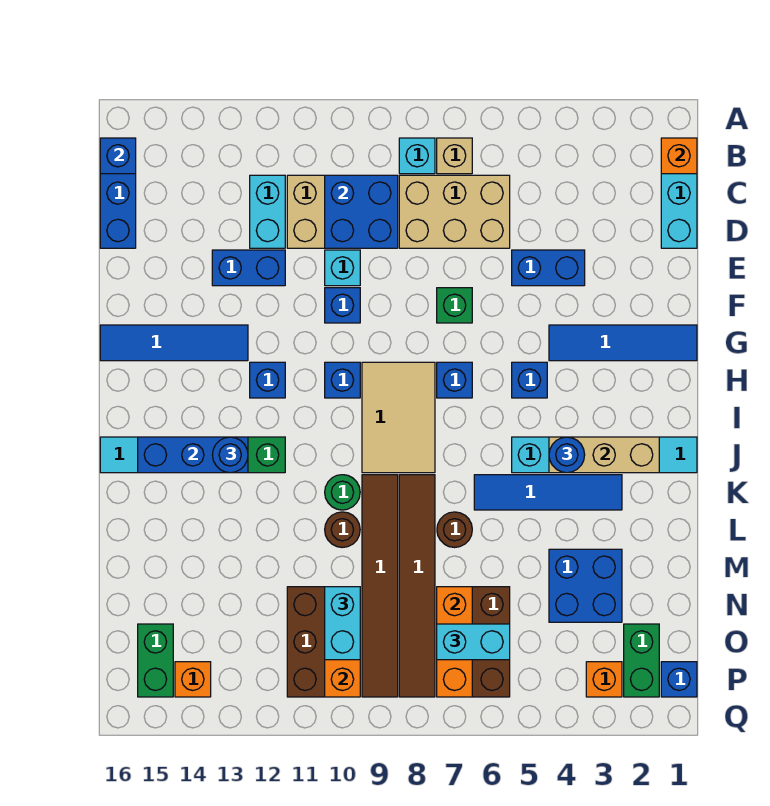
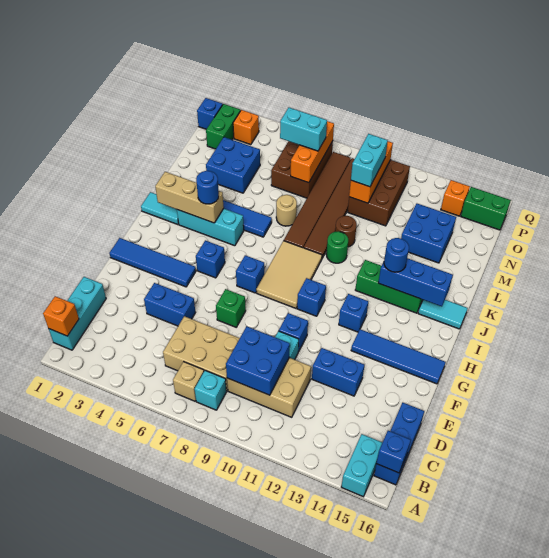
cyan 1x2 brick [250,175,285,248] -> cyan 1x2 brick moved to [341,434,382,497]
brown 1x1 round brick [437,512,472,548] -> tan 1x1 round brick [276,195,297,226]
none -> blue 2x2 brick [401,204,456,263]
green 1x2 brick [138,624,173,697] -> green 1x2 brick turned to [461,187,511,230]

